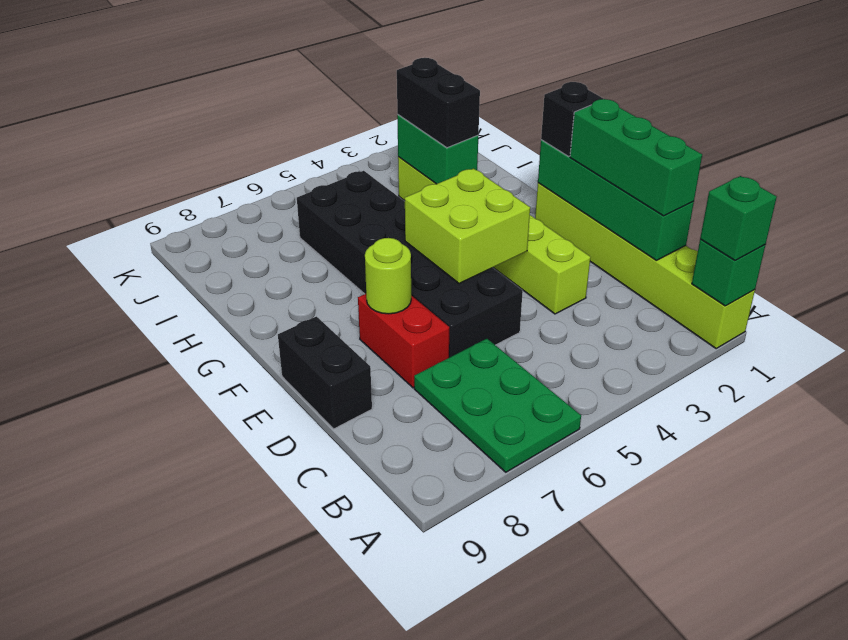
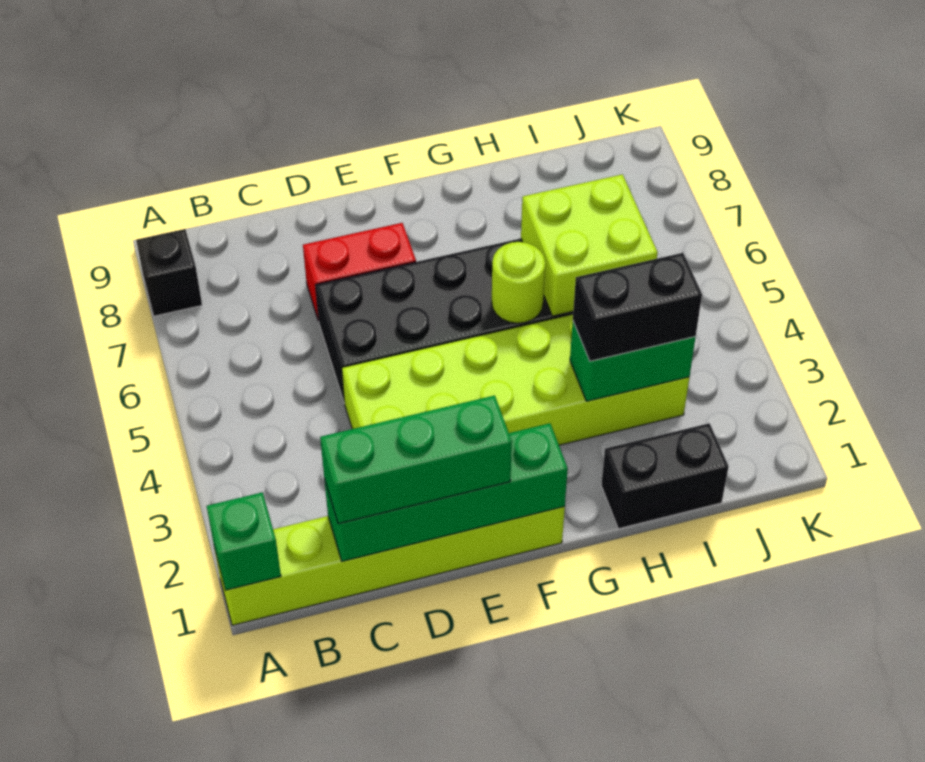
green 1x1 brick [700,176,777,260] -> none
green 2x3 plate [414,339,581,472] -> none
lime 1x6 brick [398,157,591,314] -> lime 2x6 brick [342,314,689,445]
black 1x2 brick [278,317,372,429] -> black 1x2 brick moved to [601,423,729,529]
lime 2x2 brick [405,169,530,284] -> lime 2x2 brick moved to [521,174,658,316]
lime 1x1 round brick [365,238,411,314] -> lime 1x1 round brick moved to [492,242,545,323]
black 1x1 brick [541,82,603,156] -> black 1x1 brick moved to [136,229,202,316]

